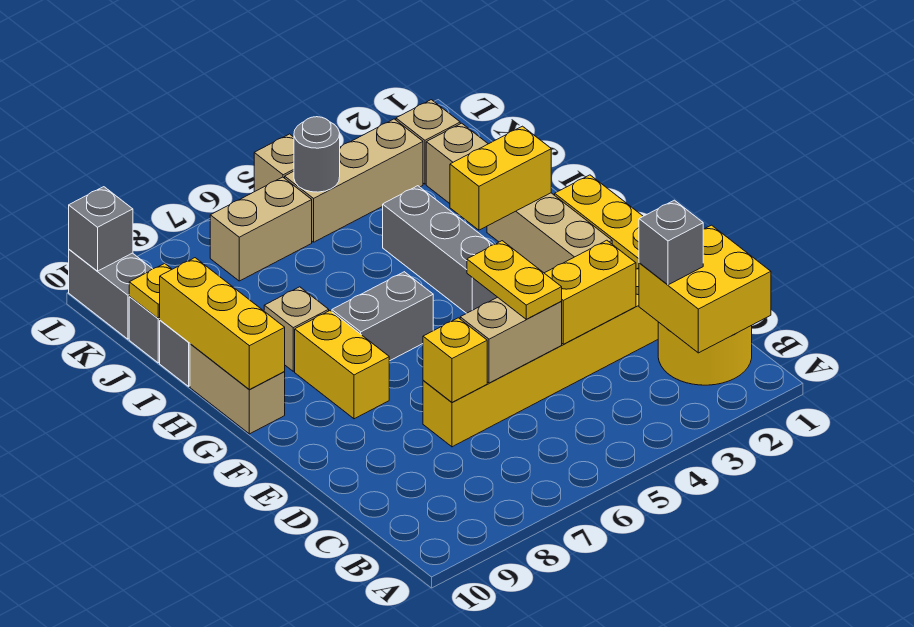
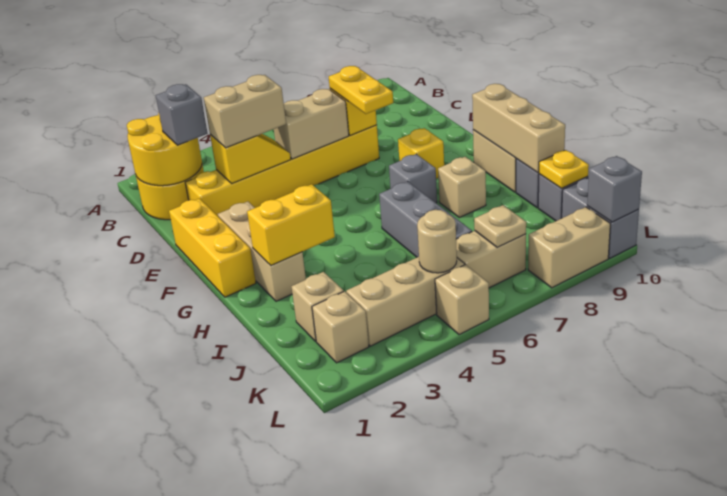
yellow 2x2 brick [639,225,771,353] -> yellow 2x2 round brick [127,113,202,186]
yellow 1x2 brick [545,240,636,344] -> yellow 1x2 slope [210,134,291,184]
none -> tan 1x2 brick [204,75,286,148]
yellow 1x2 plate [467,241,562,319] -> yellow 1x2 plate moved to [329,66,393,114]
yellow 1x2 brick [295,311,389,419] -> yellow 1x1 brick [398,128,444,178]
grey 1x3 brick [383,186,497,313] -> grey 1x3 brick moved to [379,182,472,257]
grey 1x2 brick [332,272,433,361] -> grey 1x1 brick [389,154,437,203]
yellow 1x3 brick [160,258,285,390] -> tan 1x3 brick [472,84,565,173]
grey 1x1 round brick [294,117,340,192] -> tan 1x1 round brick [417,210,457,273]
none -> tan 1x1 plate [474,205,526,248]
none -> tan 1x2 brick [528,207,610,288]

